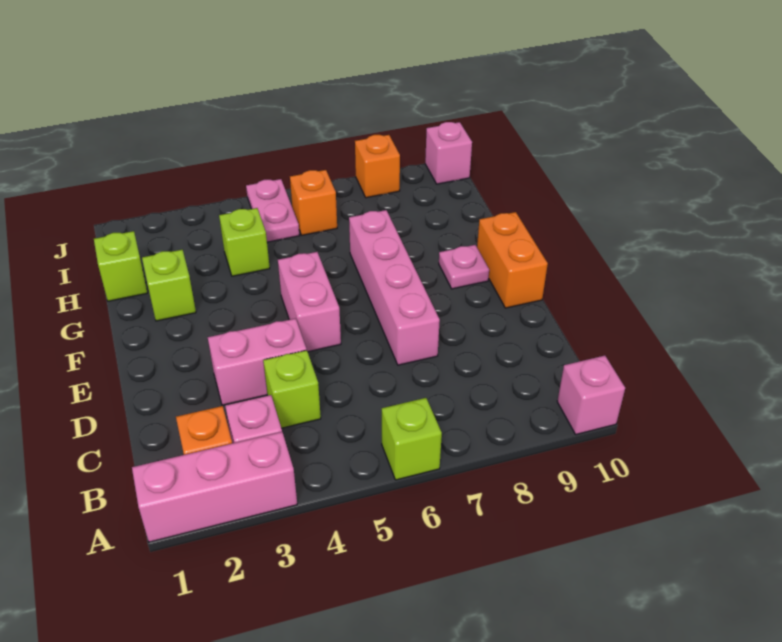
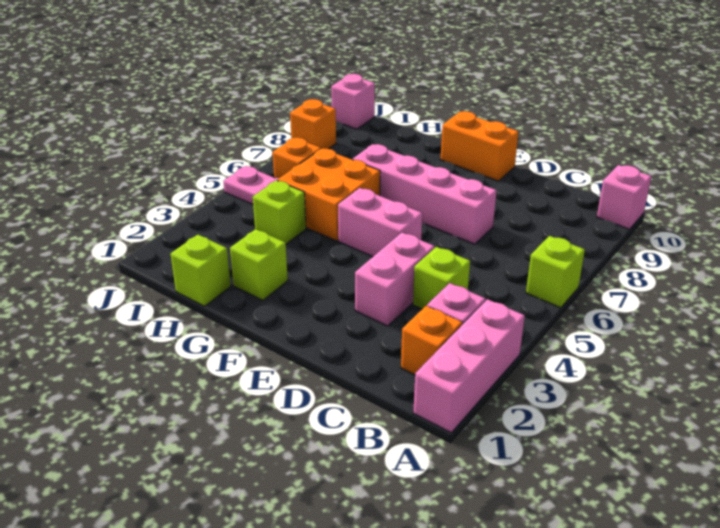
pink 1x1 plate [439,245,489,289] -> none
none -> orange 2x2 brick [277,148,380,241]

